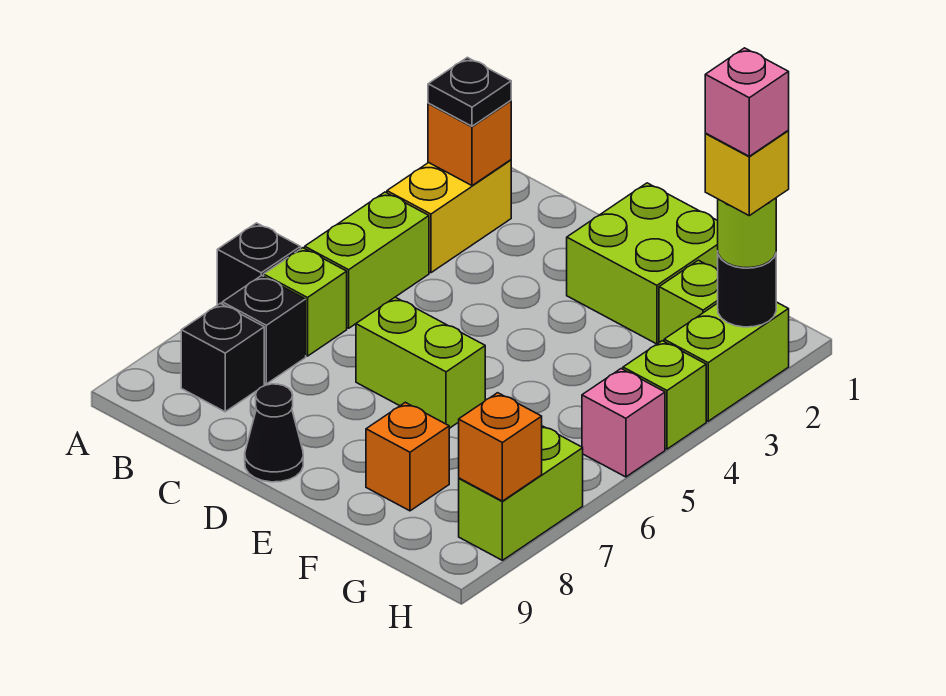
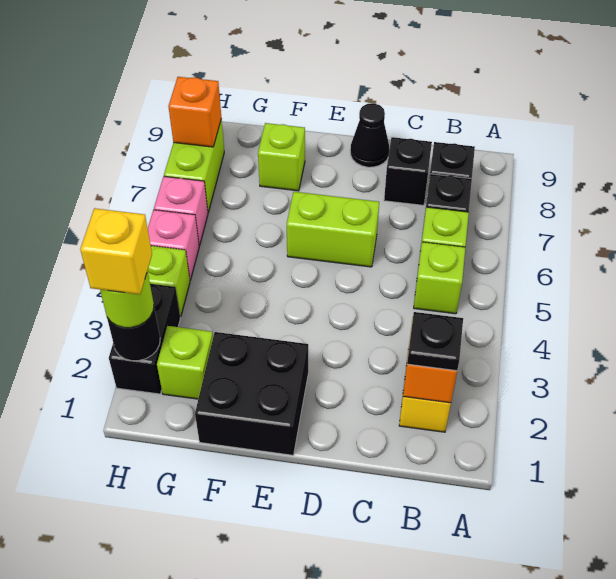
black 1x1 brick [217,223,301,305] -> black 1x1 brick moved to [384,137,432,205]
lime 1x2 brick [305,192,429,328] -> lime 1x1 brick [414,242,465,314]
lime 2x2 brick [567,183,718,344] -> black 2x2 brick [195,332,308,455]
orange 1x1 brick [366,402,449,511] -> lime 1x1 brick [258,123,305,191]
lime 1x2 brick [664,302,789,421] -> black 1x2 brick [109,284,180,394]
pink 1x1 brick [705,48,789,156] -> pink 1x1 brick moved to [154,176,208,246]

